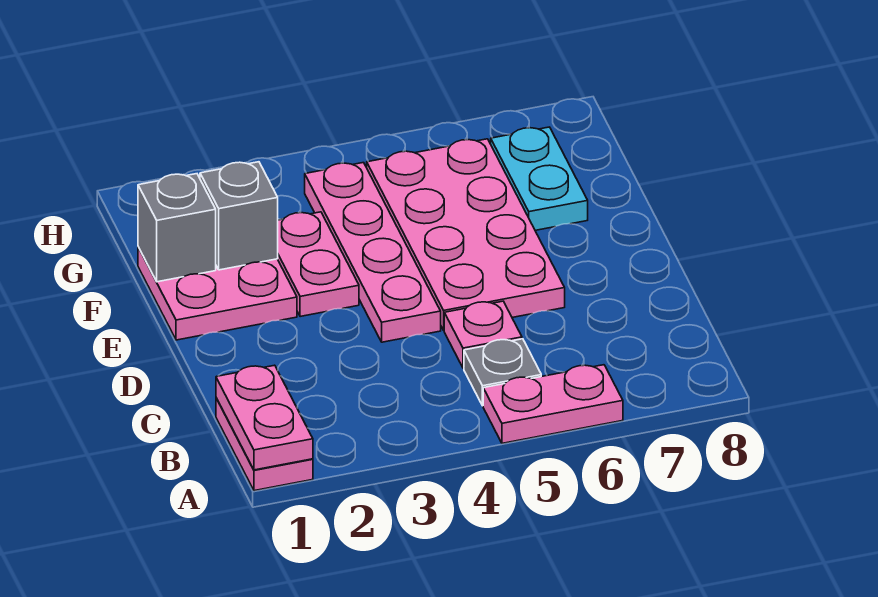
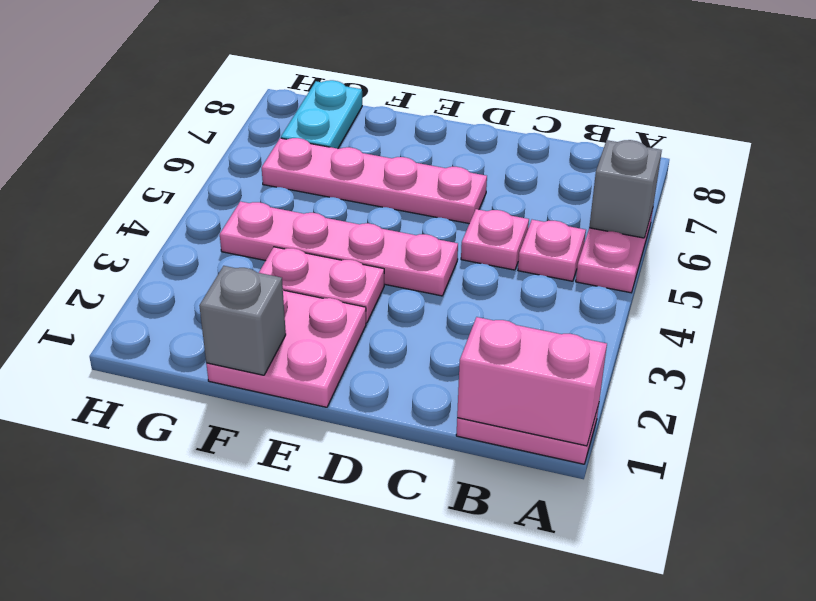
pink 1x2 plate [216,365,313,470] -> pink 1x2 brick [457,317,607,446]
grey 1x1 plate [464,339,541,406] -> pink 1x1 plate [518,220,586,281]
pink 2x4 plate [367,139,565,330] -> pink 1x4 plate [262,138,487,224]
grey 1x1 brick [200,162,278,270] -> grey 1x1 brick moved to [589,140,662,238]
cyan 1x2 plate [491,127,588,230] -> cyan 1x2 plate turned to [281,80,362,149]

